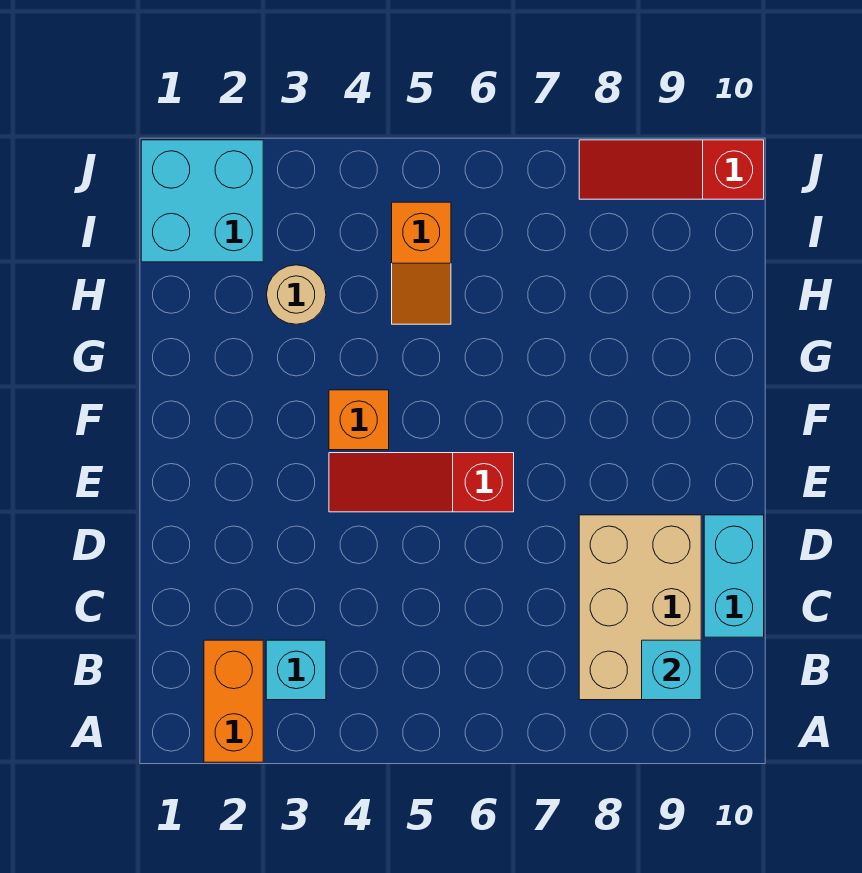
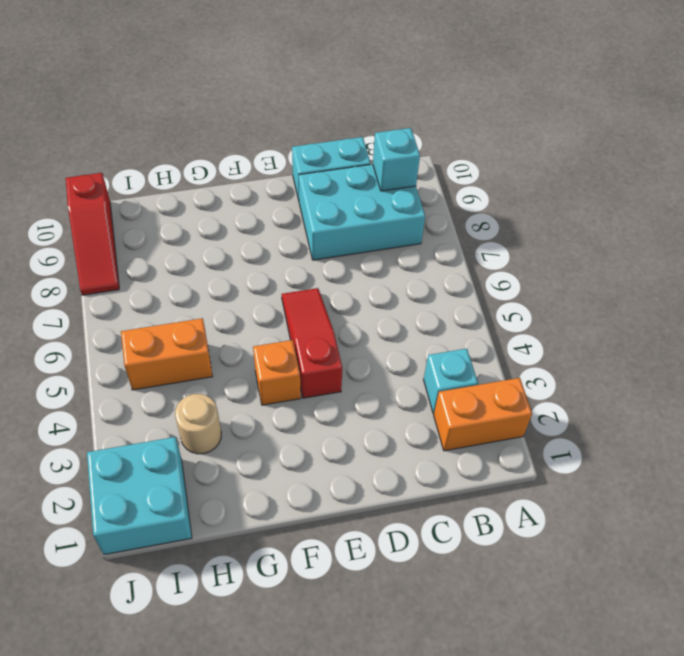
tan 2x3 brick [579,515,701,700] -> cyan 2x3 brick [299,164,425,260]
red 1x3 slope [329,453,514,512] -> red 1x3 slope turned to [282,288,342,398]
orange 1x2 slope [392,202,451,324] -> orange 1x2 brick [121,318,213,390]

